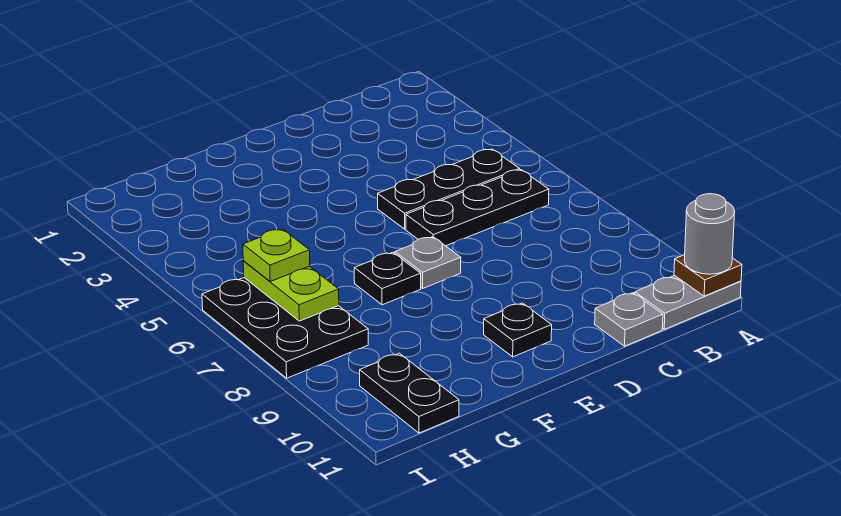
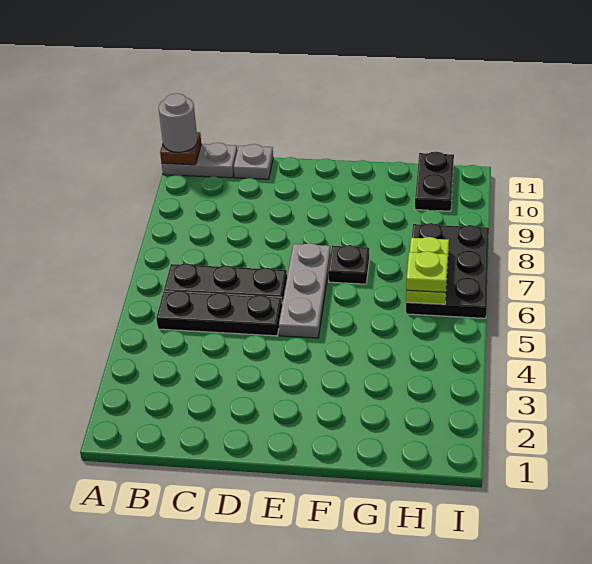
grey 1x1 plate [395,237,461,288] -> grey 1x3 plate [279,243,331,338]
black 1x1 plate [484,303,552,357] -> none

